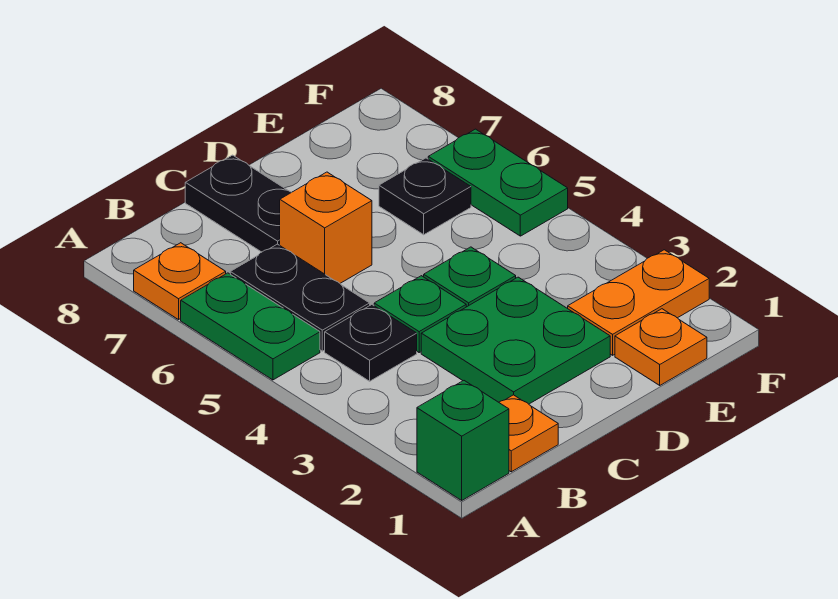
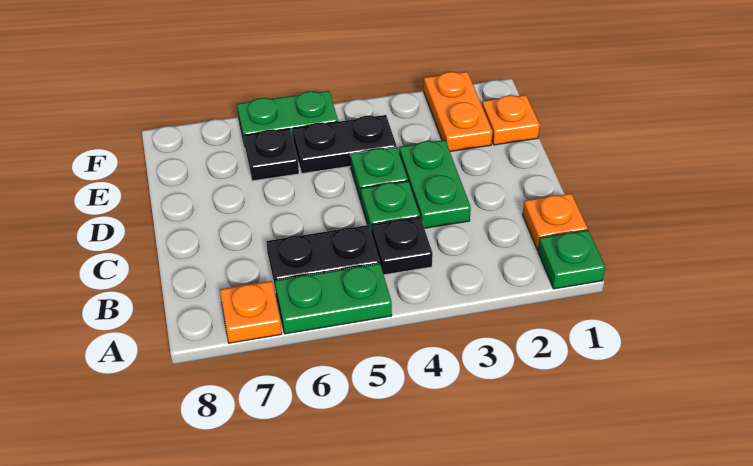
green 1x1 brick [417,381,509,500] -> green 1x1 plate [538,230,605,289]
green 2x2 plate [421,277,610,404] -> green 1x2 plate [399,140,471,228]
orange 1x1 brick [280,172,372,283] -> none
black 1x2 plate [185,155,291,252] -> black 1x2 plate moved to [293,115,396,173]

